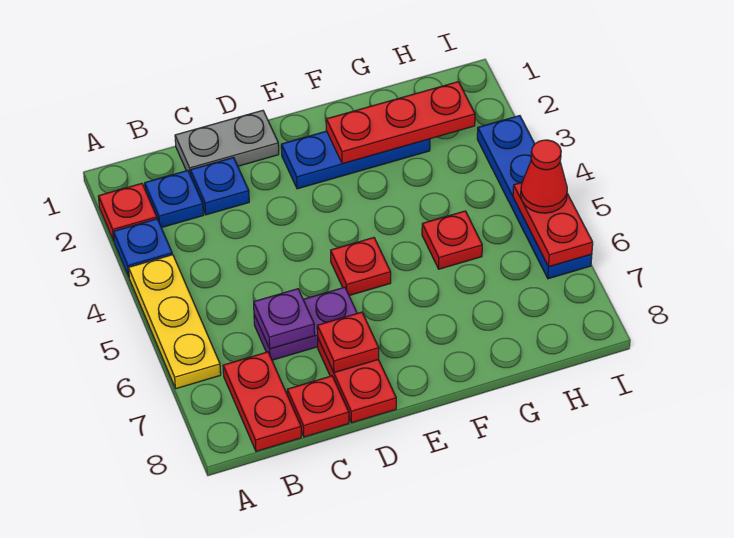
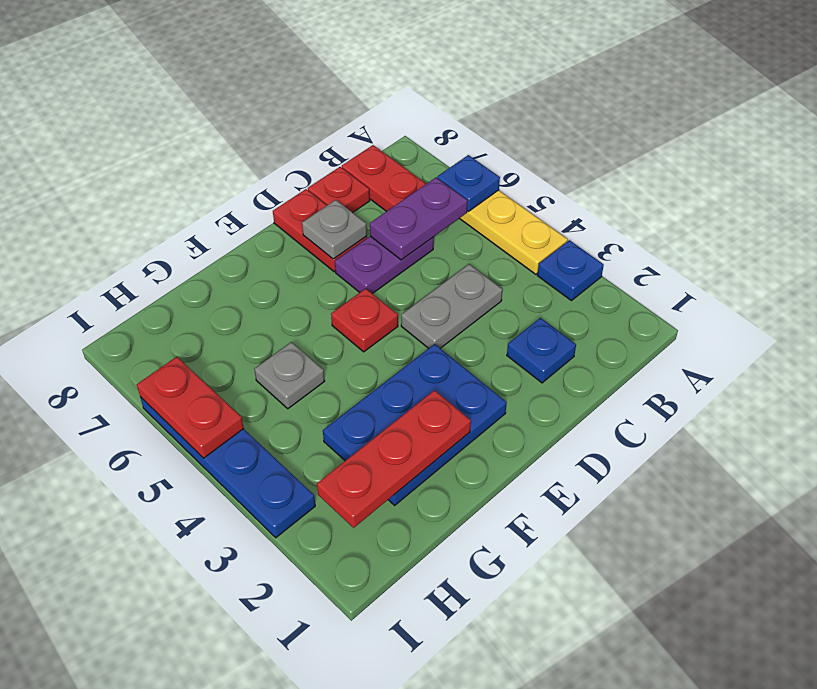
red 1x1 plate [98,183,157,241] -> none
blue 1x1 plate [145,170,204,228] -> blue 1x1 plate moved to [437,155,500,211]
grey 1x2 plate [175,110,279,175] -> grey 1x2 plate moved to [401,264,502,348]
purple 1x1 plate [254,289,315,349] -> purple 1x2 plate [370,178,467,260]
red 1x1 plate [317,312,379,373] -> grey 1x1 plate [302,200,367,259]
blue 1x3 plate [281,131,430,189] -> blue 2x3 plate [323,344,507,505]
red 1x1 plate [422,211,482,269] -> grey 1x1 plate [254,342,324,409]
red 1x1 cone [521,140,567,213] -> none

